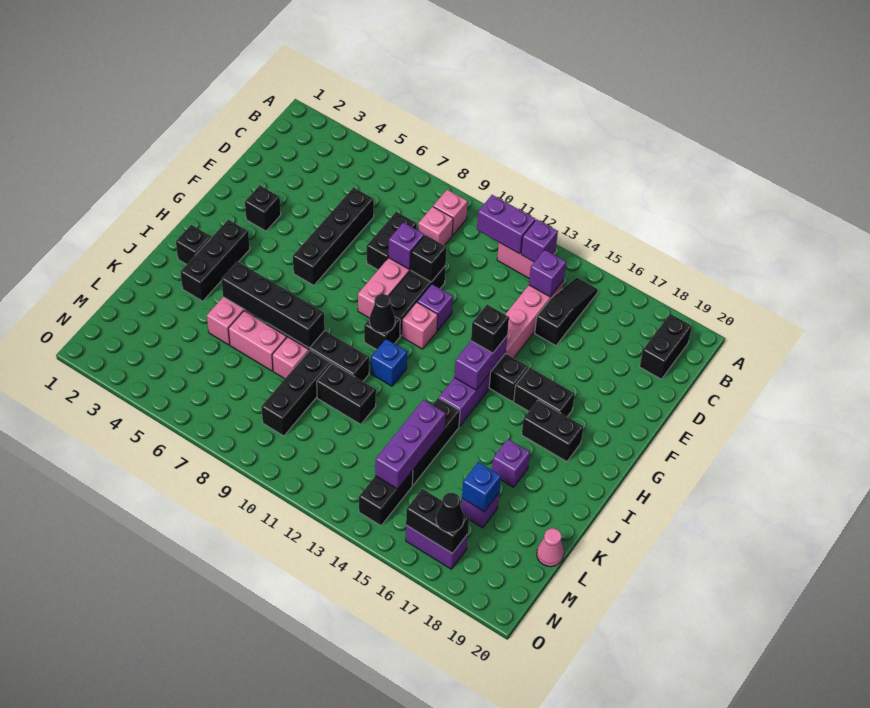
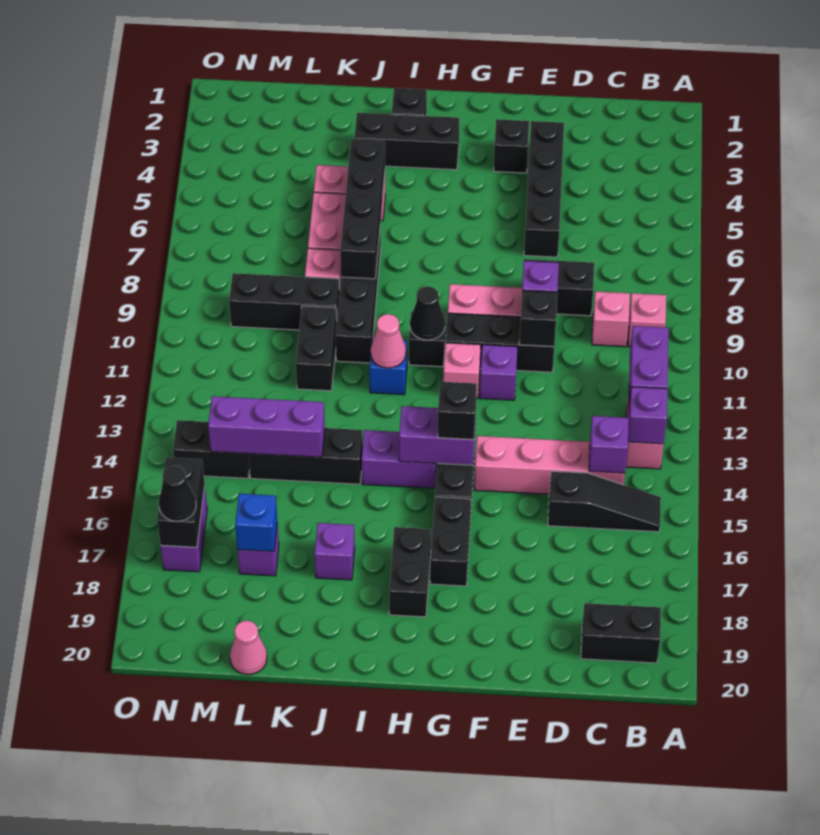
black 1x4 brick [293,187,374,285] -> black 1x4 brick turned to [524,121,564,257]
none -> pink 1x1 cone [371,314,406,368]

